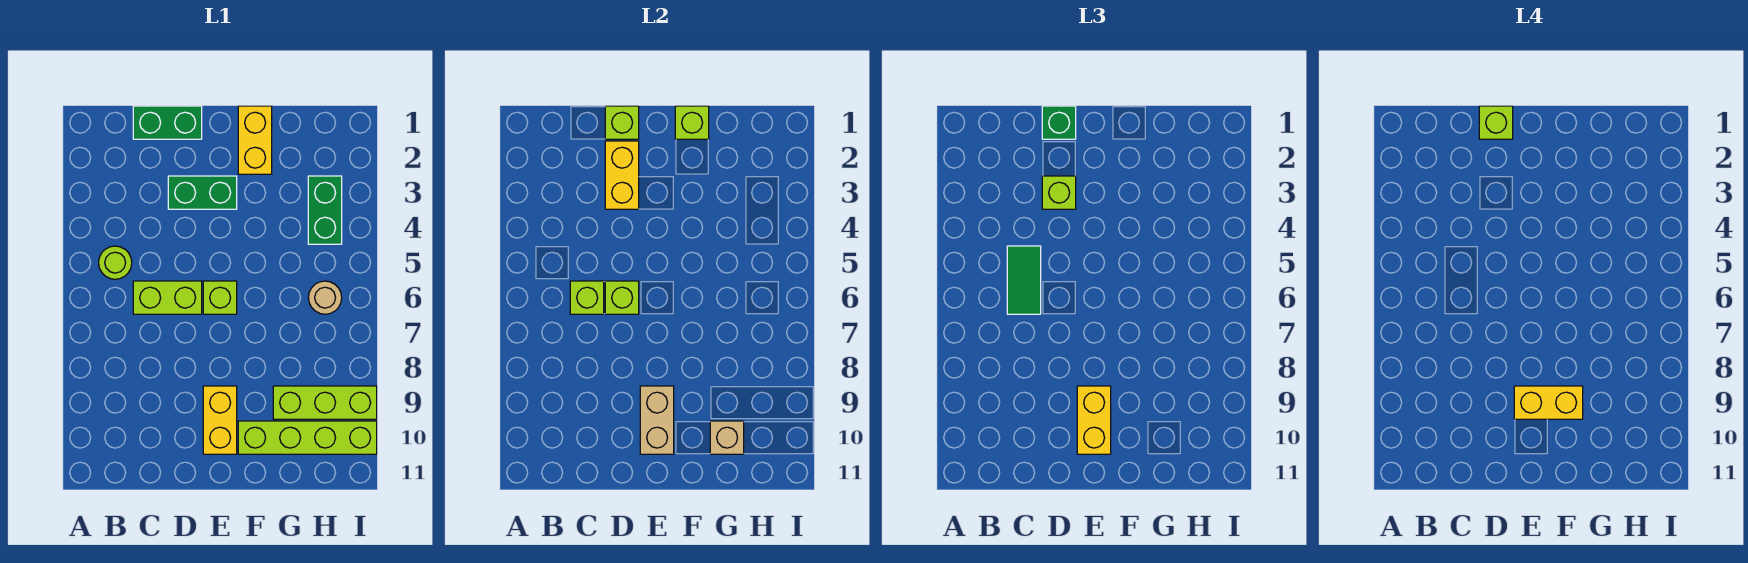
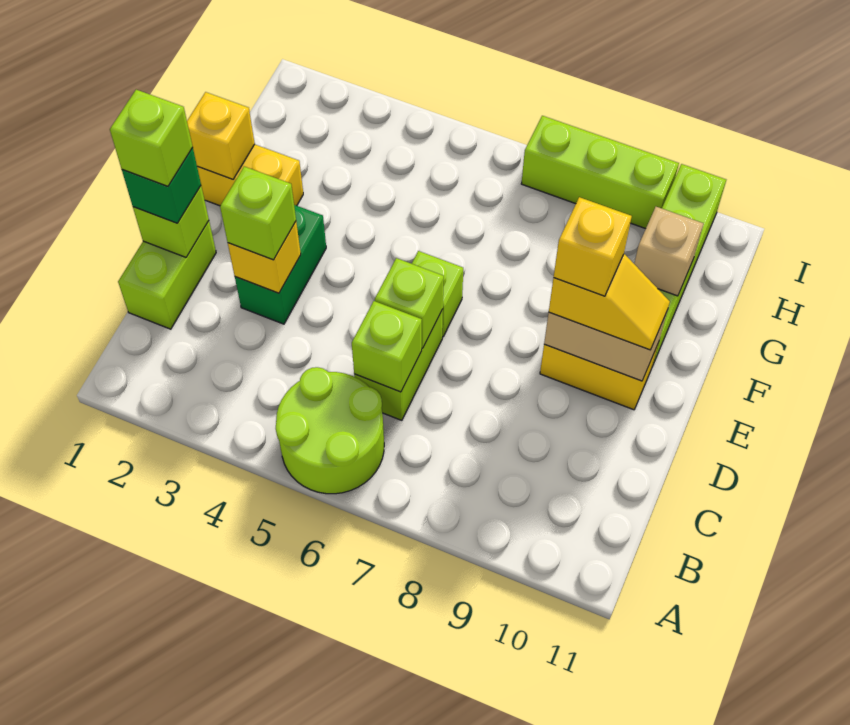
lime 1x1 round brick [99,246,132,279] -> lime 2x2 round brick [276,367,384,494]
green 1x2 brick [133,106,202,139] -> lime 1x2 brick [118,221,216,329]
green 1x2 tile [1007,246,1041,314] -> none
yellow 1x2 brick [605,141,639,209] -> yellow 1x1 brick [228,222,301,293]
yellow 1x2 brick [1077,386,1111,454] -> yellow 1x2 slope [549,254,670,350]
yellow 1x2 brick [1514,386,1583,419] -> yellow 1x1 brick [554,197,632,296]
lime 1x1 brick [675,106,709,139] -> yellow 1x1 brick [187,92,255,179]
lime 1x3 brick [273,386,377,419] -> lime 1x3 brick turned to [521,116,679,229]
green 1x2 brick [308,176,342,244] -> none
tan 1x1 round brick [308,281,342,314] -> none

